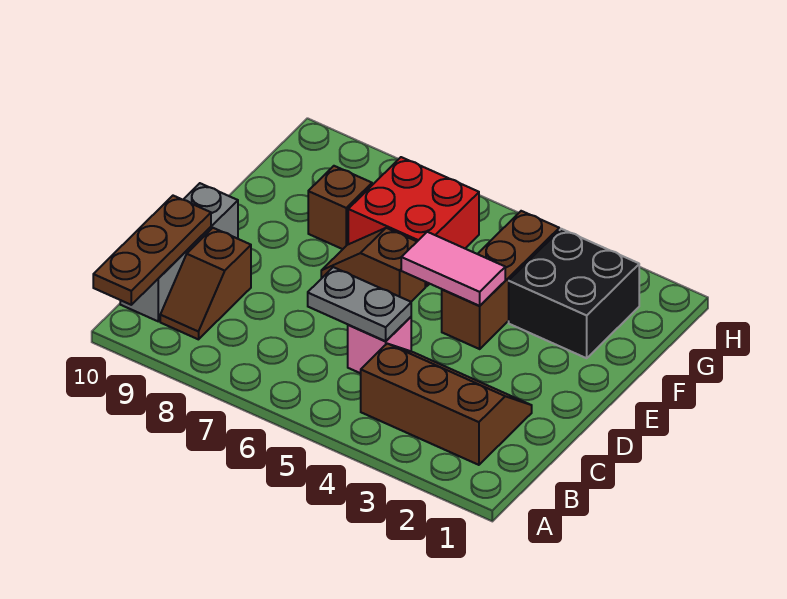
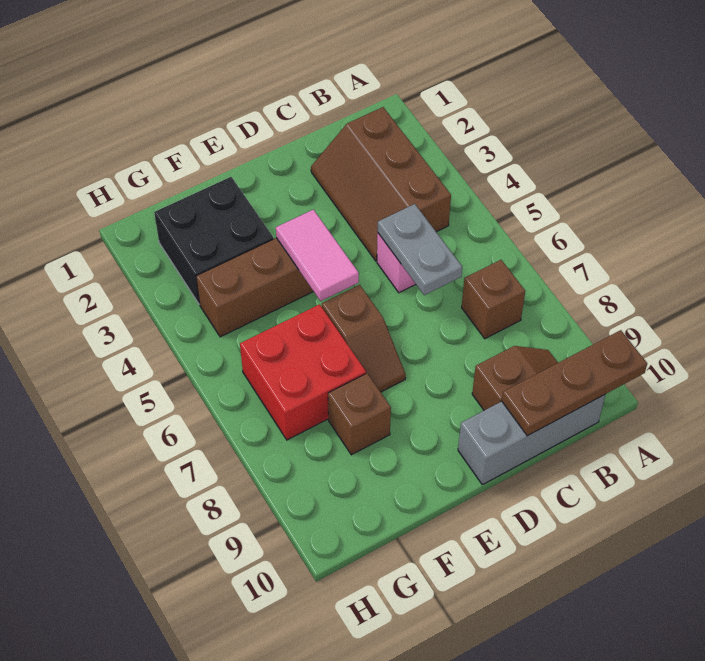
none -> brown 1x1 brick [462,260,525,339]

